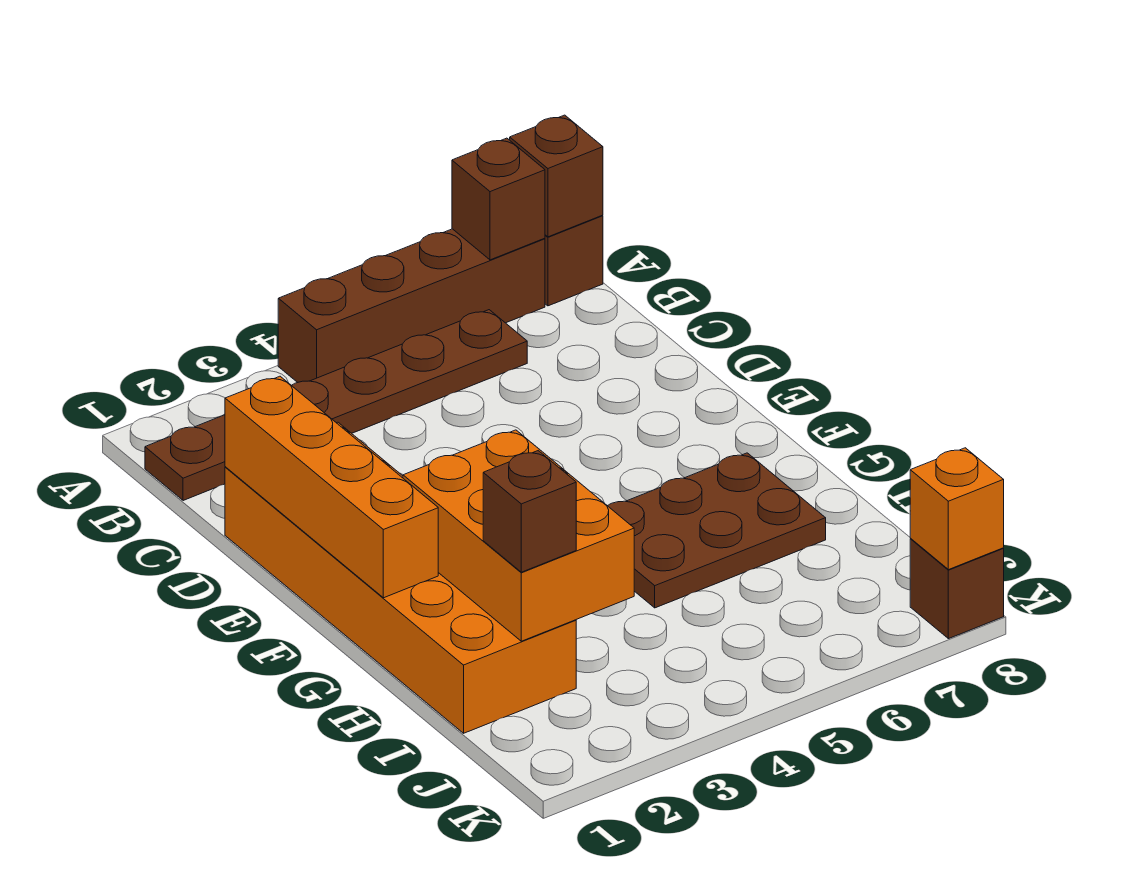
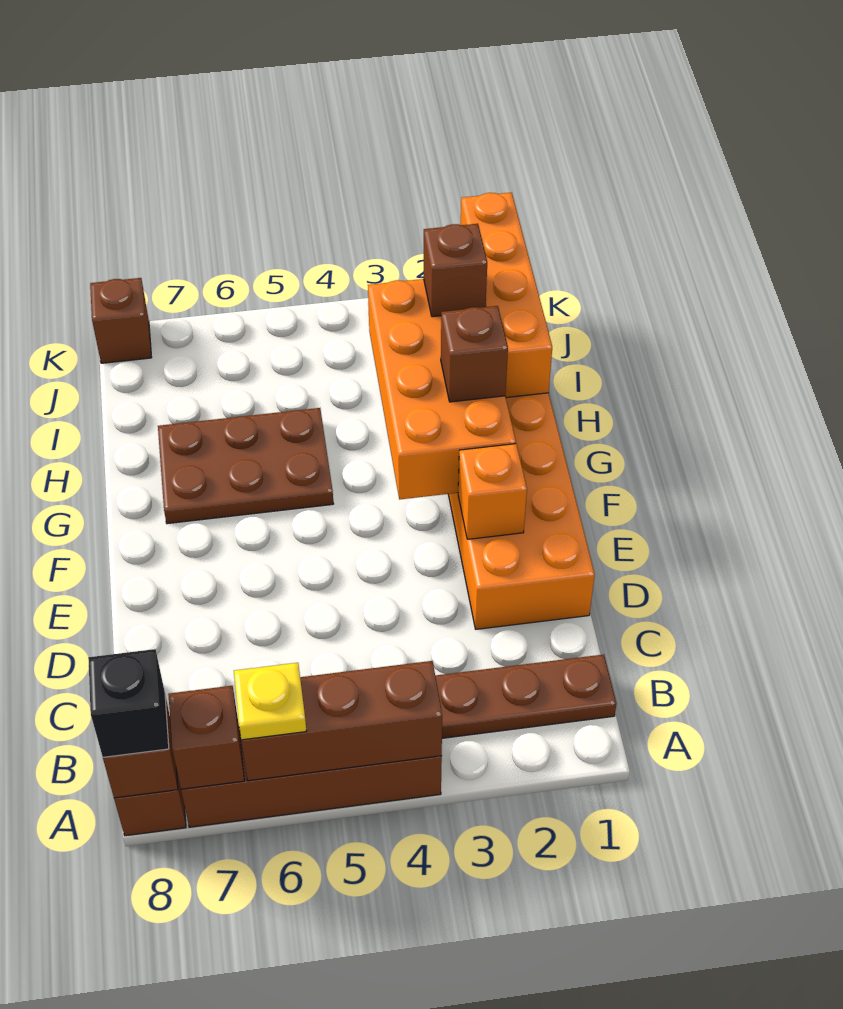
none -> brown 1x3 brick [241,661,442,781]
none -> yellow 1x1 plate [234,663,306,740]
none -> black 1x1 brick [88,649,169,757]
orange 1x4 brick [225,376,438,598] -> orange 1x4 brick moved to [461,193,552,398]
orange 2x3 brick [403,430,634,641] -> orange 2x4 brick [368,279,516,499]
none -> brown 1x1 brick [441,306,508,402]
orange 1x1 brick [910,448,1004,570] -> orange 1x1 brick moved to [458,444,527,539]

